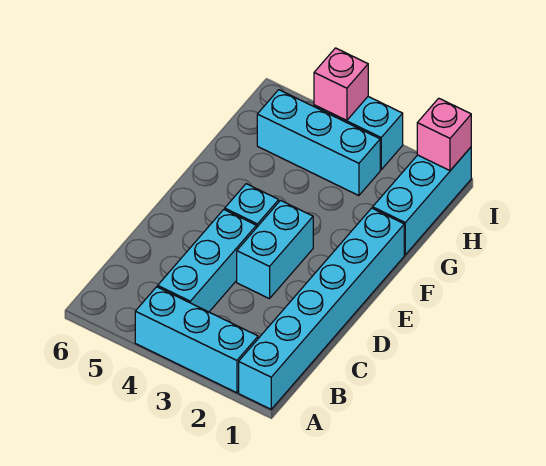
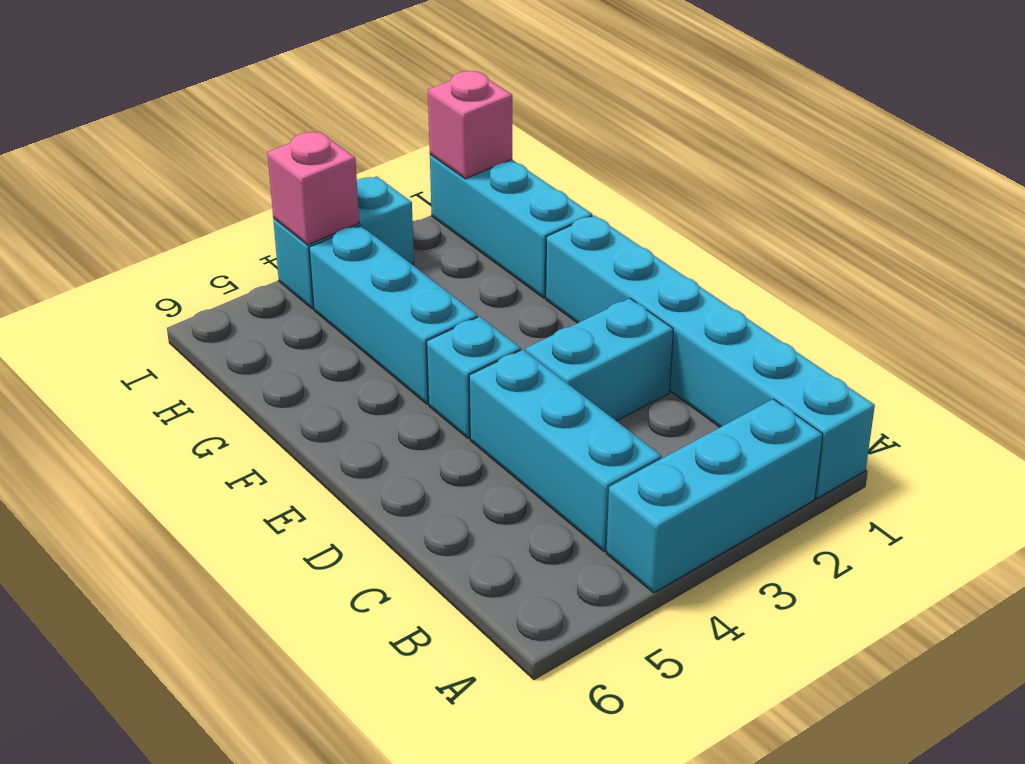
cyan 1x2 brick [237,201,313,299] -> cyan 1x2 brick turned to [525,298,673,421]
cyan 1x3 brick [257,90,380,196] -> cyan 1x3 brick turned to [309,226,478,404]

